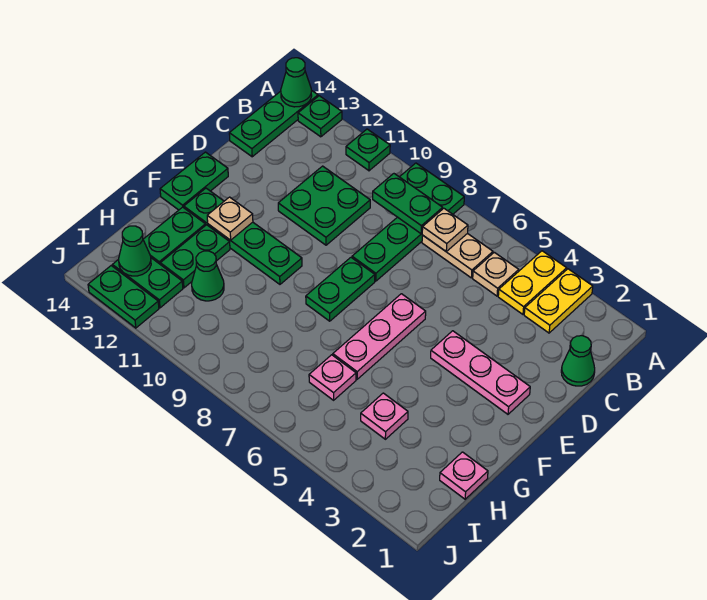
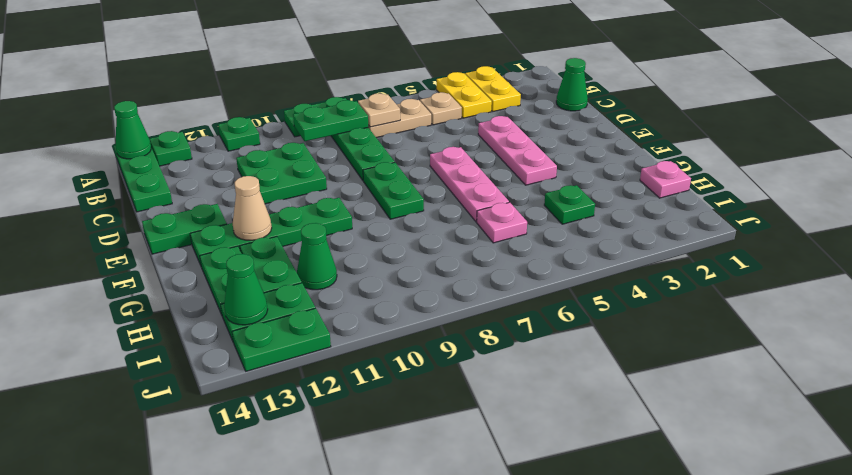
pink 1x3 plate [431,331,530,414] -> pink 1x3 plate turned to [478,116,557,185]
green 1x2 plate [160,152,228,210] -> green 1x2 plate turned to [142,204,227,254]
tan 1x1 plate [207,197,253,240] -> tan 1x1 cone [233,176,272,240]
pink 1x1 plate [361,393,408,439] -> green 1x1 plate [544,185,595,224]

